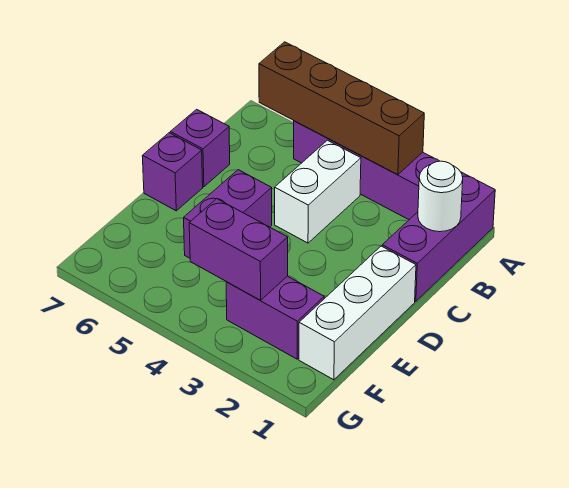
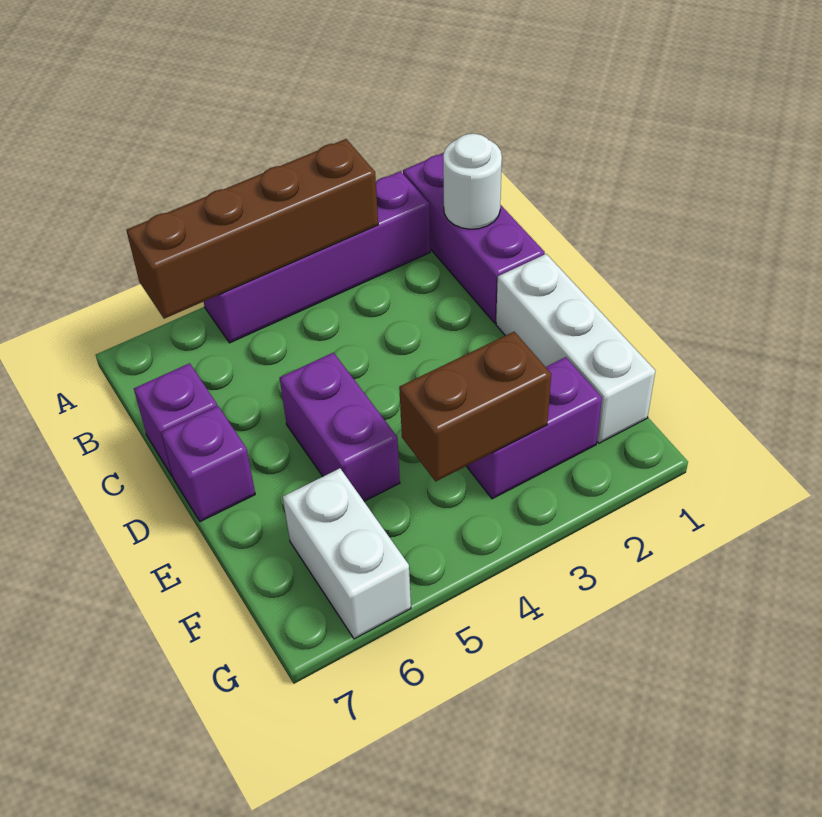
white 1x2 brick [275,140,361,243] -> white 1x2 brick moved to [283,468,411,639]
purple 1x2 brick [189,199,288,300] -> brown 1x2 brick [399,332,551,482]

